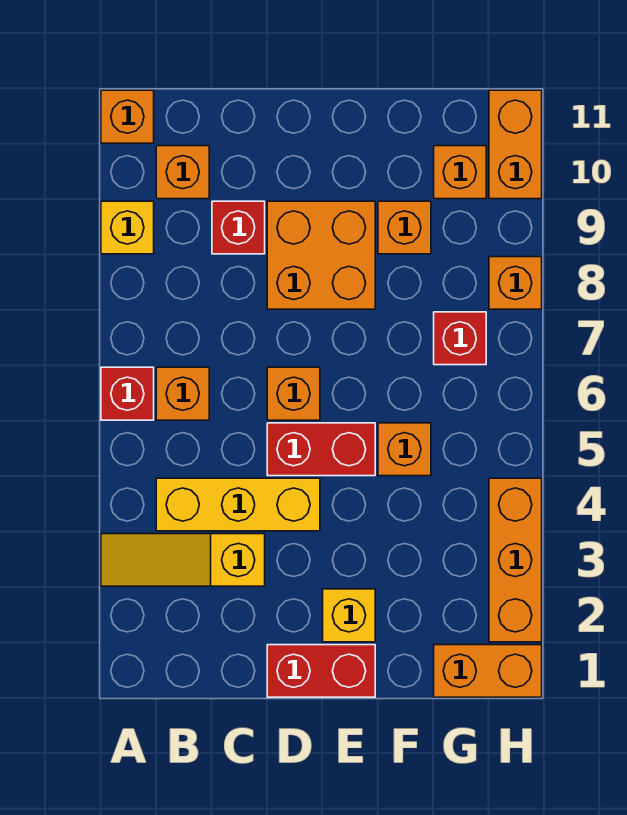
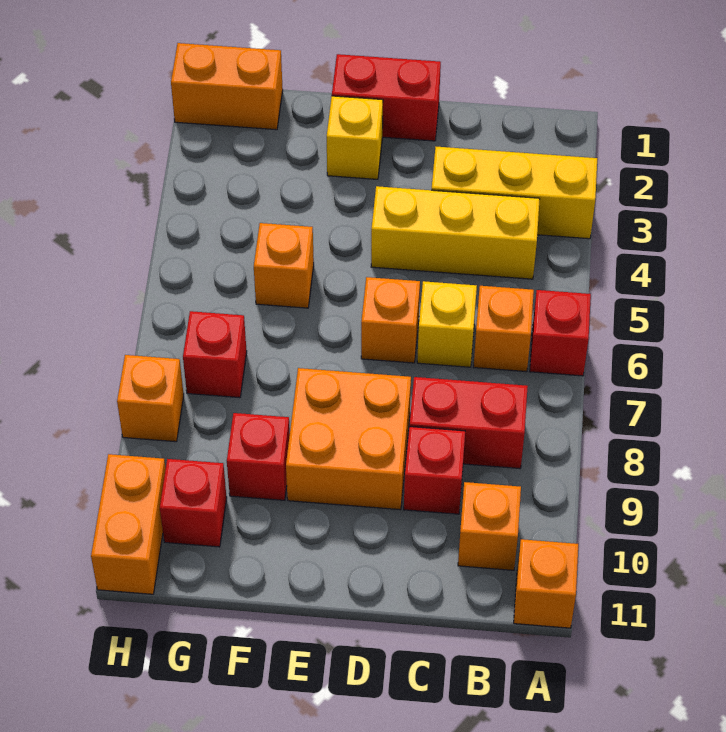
yellow 1x3 slope [101,534,265,586] -> yellow 1x3 brick [432,147,597,239]
yellow 1x1 brick [101,201,154,254] -> yellow 1x1 brick moved to [417,281,477,367]
red 1x2 brick [267,423,375,476] -> red 1x2 brick moved to [409,377,528,468]
orange 1x1 brick [378,201,431,254] -> red 1x1 brick [227,413,290,500]
orange 1x1 brick [434,146,486,199] -> red 1x1 brick [160,459,227,547]
orange 1x3 brick [489,478,542,642] -> none

